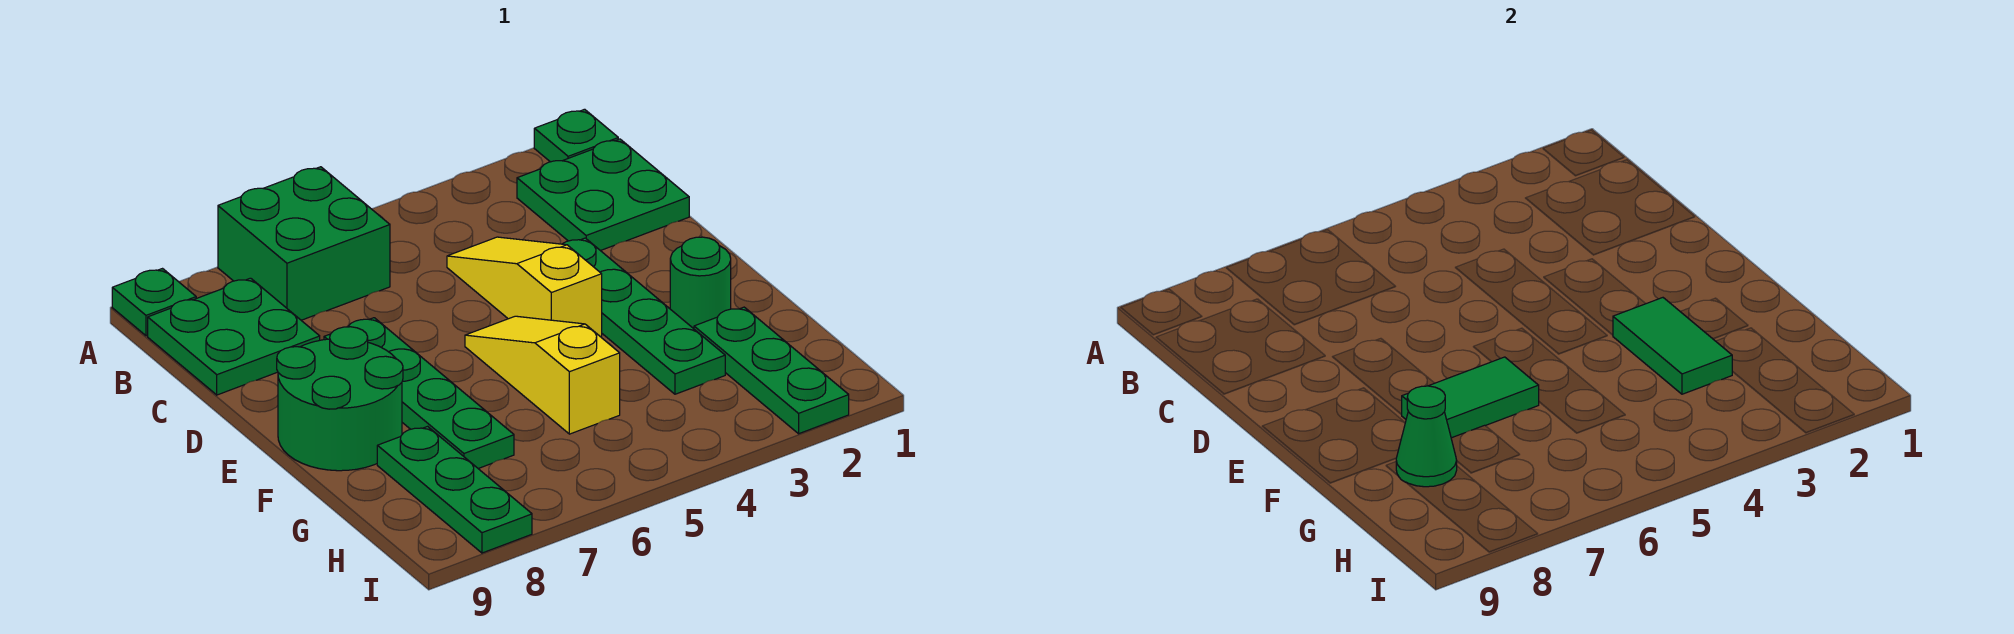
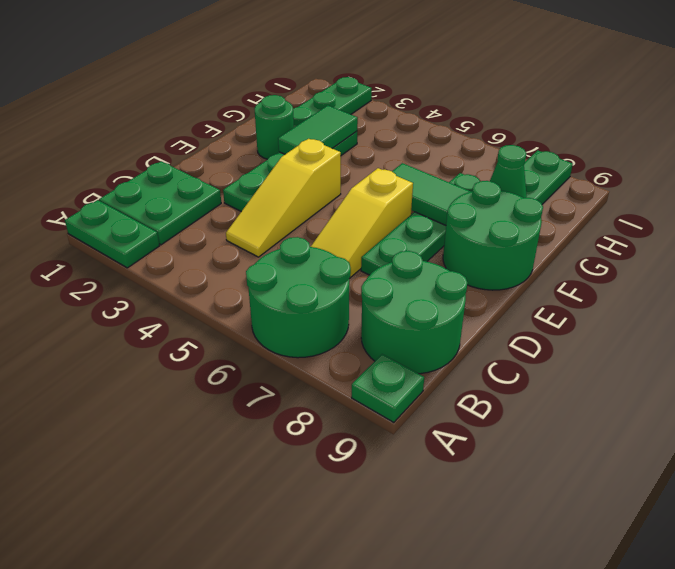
green 1x1 plate [534,109,618,162] -> green 1x2 plate [65,200,159,268]
green 2x2 brick [218,167,390,320] -> green 2x2 round brick [246,237,351,358]
green 2x2 plate [148,278,320,395] -> green 2x2 round brick [361,251,467,374]
yellow 1x3 slope [465,316,620,434] -> yellow 1x3 slope moved to [311,168,413,278]

